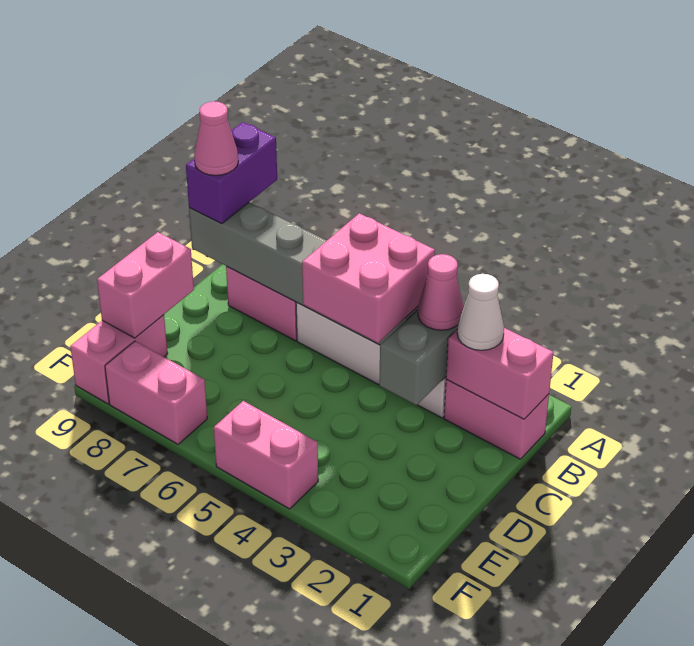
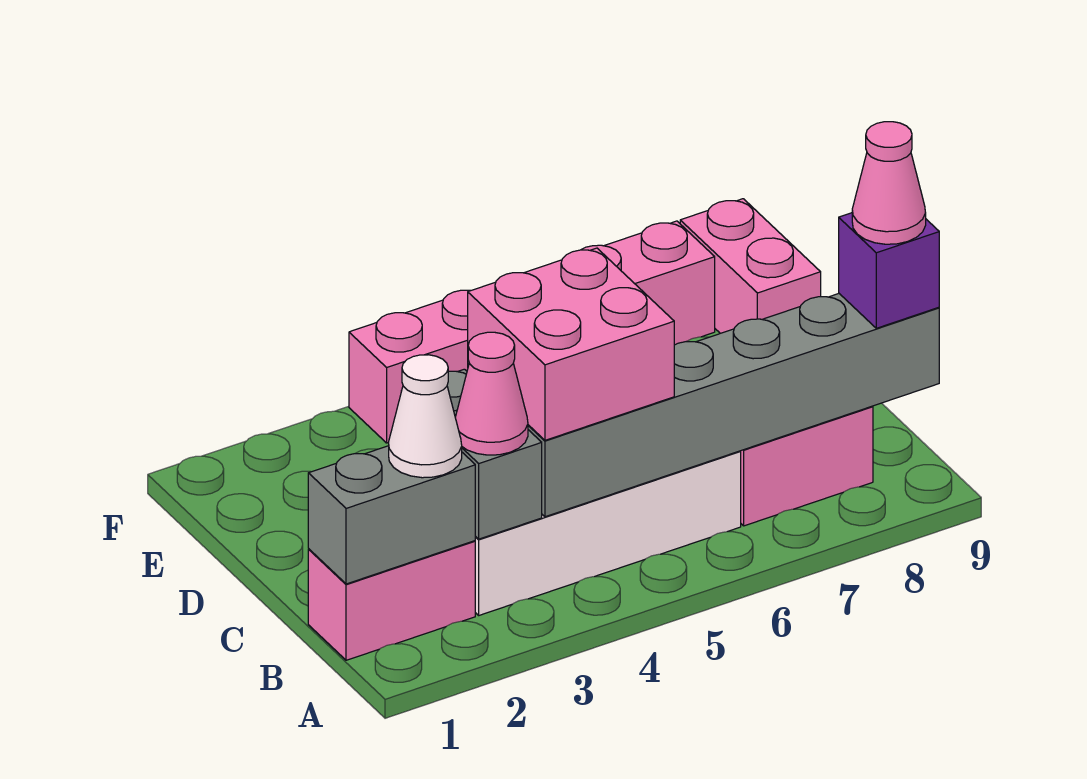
purple 1x2 brick [186,122,277,224] -> purple 1x1 brick [839,213,939,328]
pink 1x2 brick [446,328,553,419] -> grey 1x2 brick [308,446,475,584]
pink 1x2 brick [97,232,194,338] -> none

